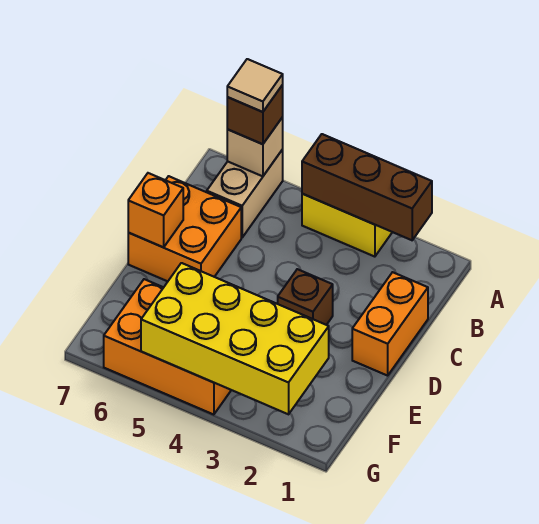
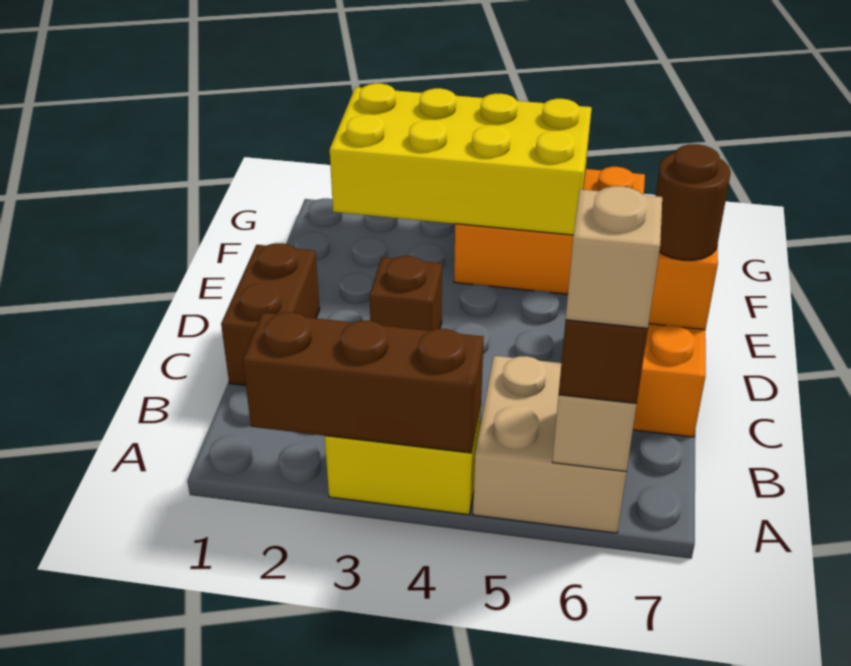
tan 1x2 brick [207,150,283,237] -> tan 2x2 brick [473,356,626,533]
tan 1x1 tile [227,59,283,112] -> tan 1x1 brick [566,186,662,328]
orange 1x2 brick [352,272,428,376] -> brown 1x2 brick [221,243,320,385]
none -> brown 1x1 round brick [656,144,731,260]

